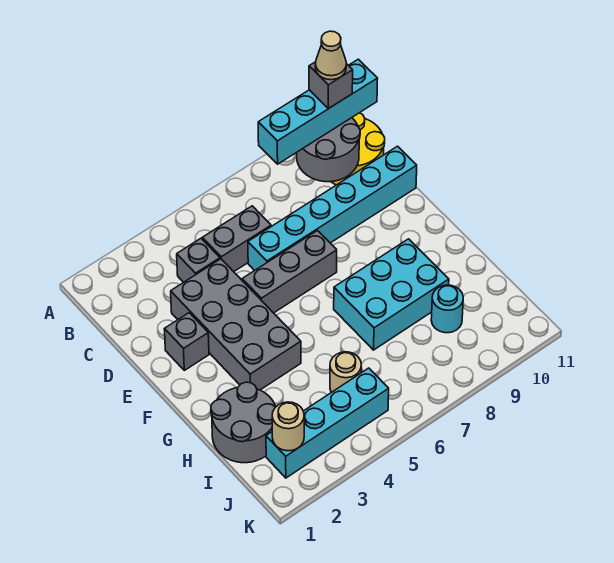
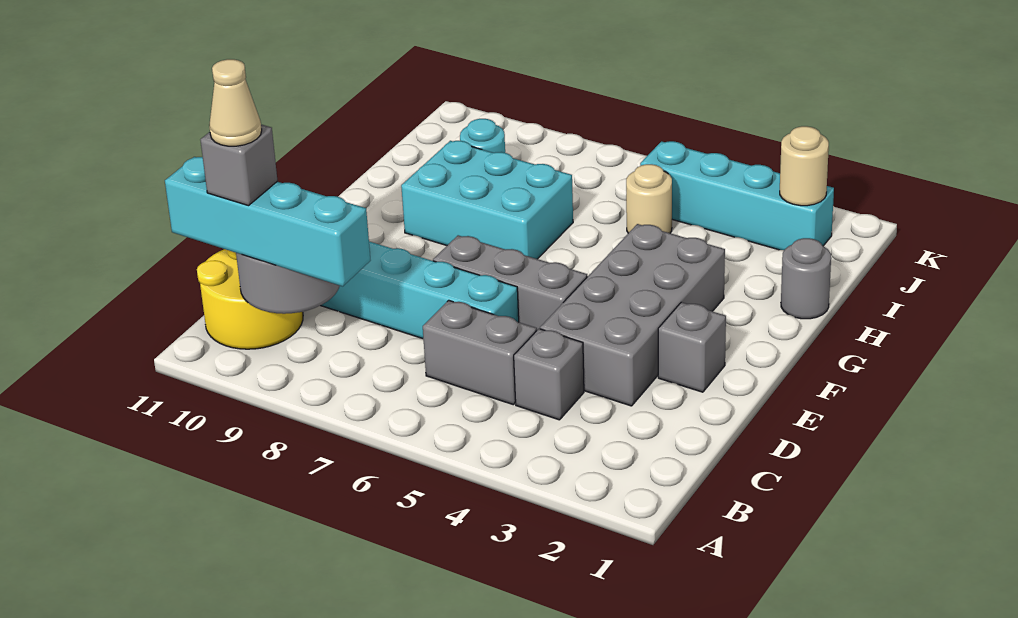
grey 2x2 round brick [211,382,276,463] -> grey 1x1 round brick [781,238,831,319]

